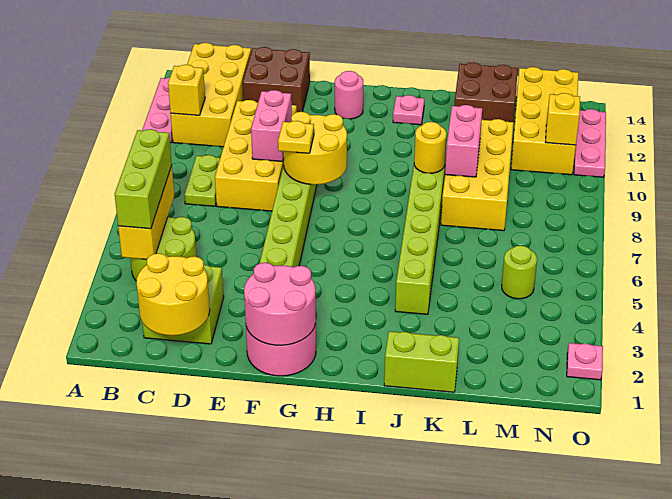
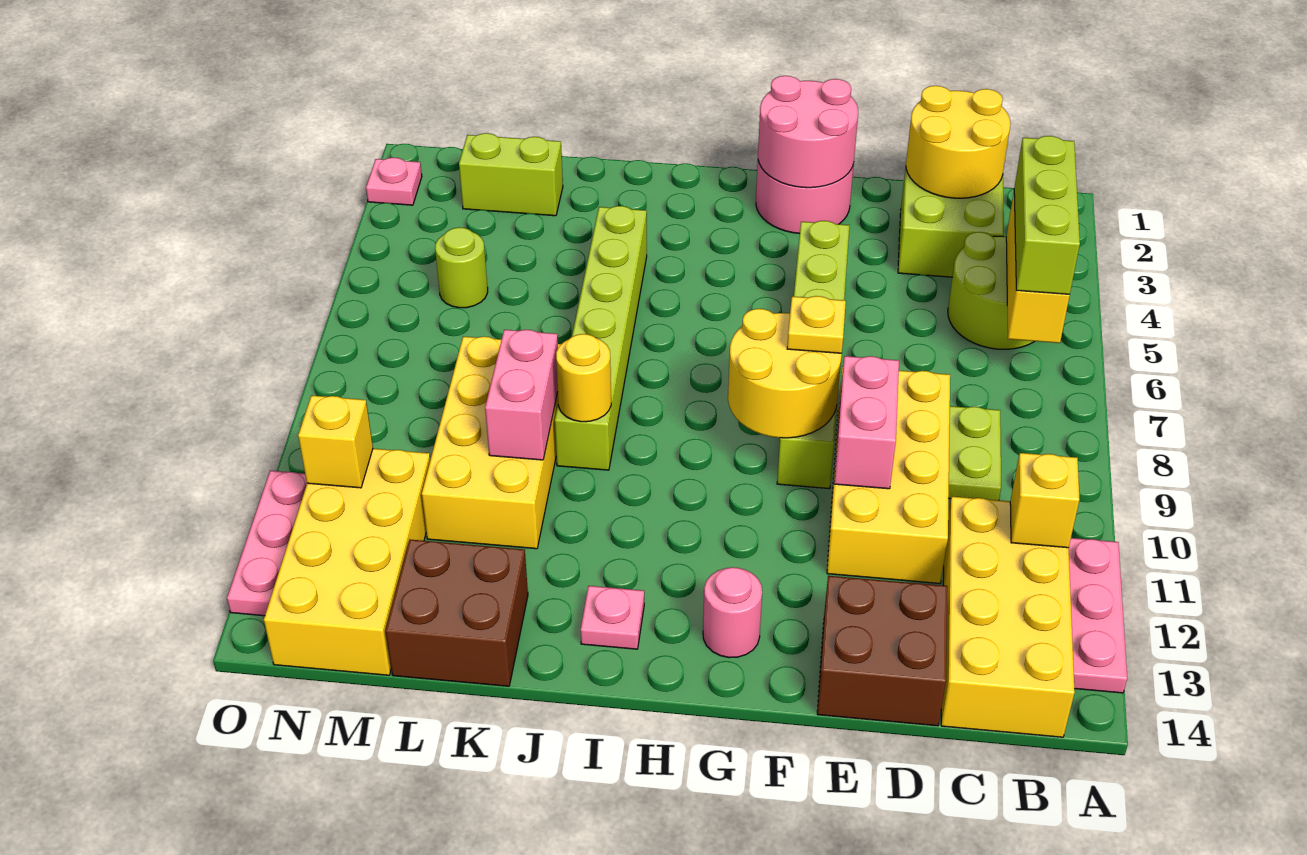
lime 1x2 brick [384,331,459,392] -> lime 1x2 brick moved to [459,133,563,216]

